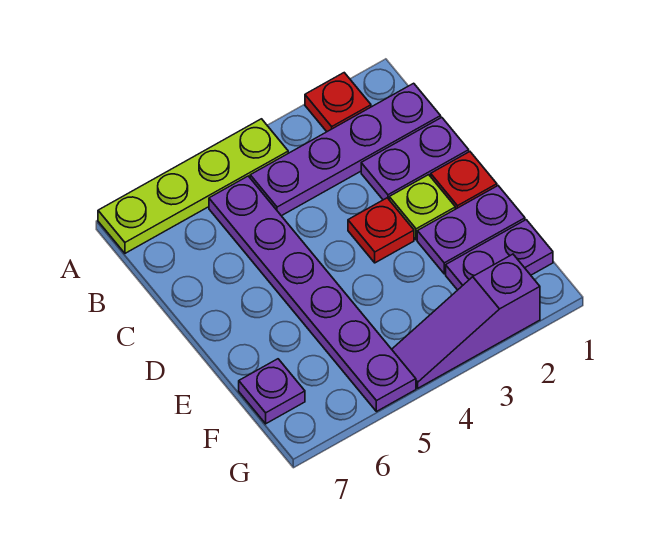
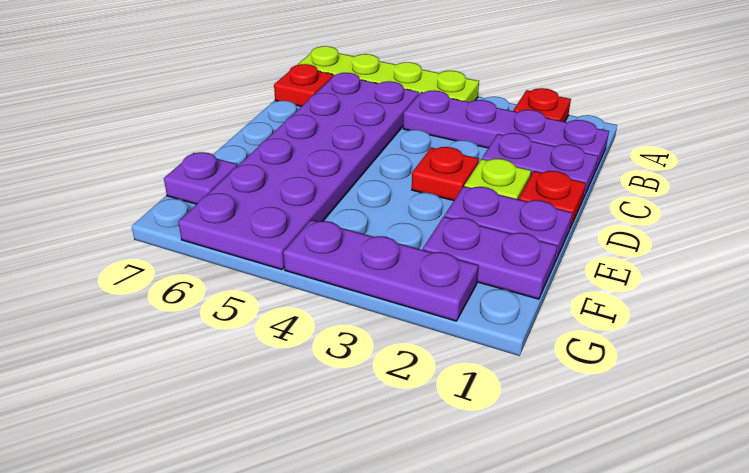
purple 1x6 plate [209,176,416,412] -> purple 2x6 plate [178,73,419,270]
none -> red 1x1 plate [274,64,334,106]
purple 1x3 slope [392,254,540,388] -> purple 1x3 plate [283,220,478,321]

